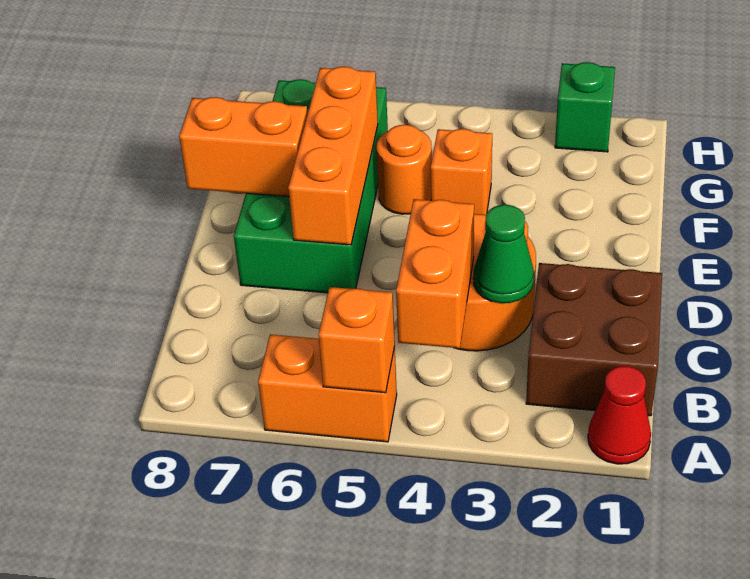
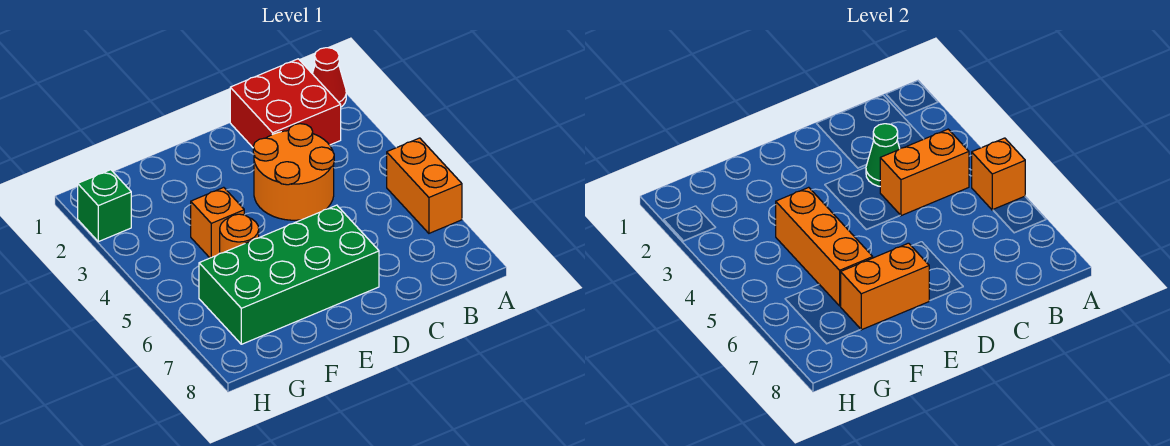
brown 2x2 brick [526,263,662,416] -> red 2x2 brick [230,59,341,147]
orange 1x3 brick [288,67,378,245] -> orange 1x3 brick turned to [776,187,873,306]
orange 1x2 brick [179,97,308,197] -> orange 1x2 brick turned to [841,243,929,330]

